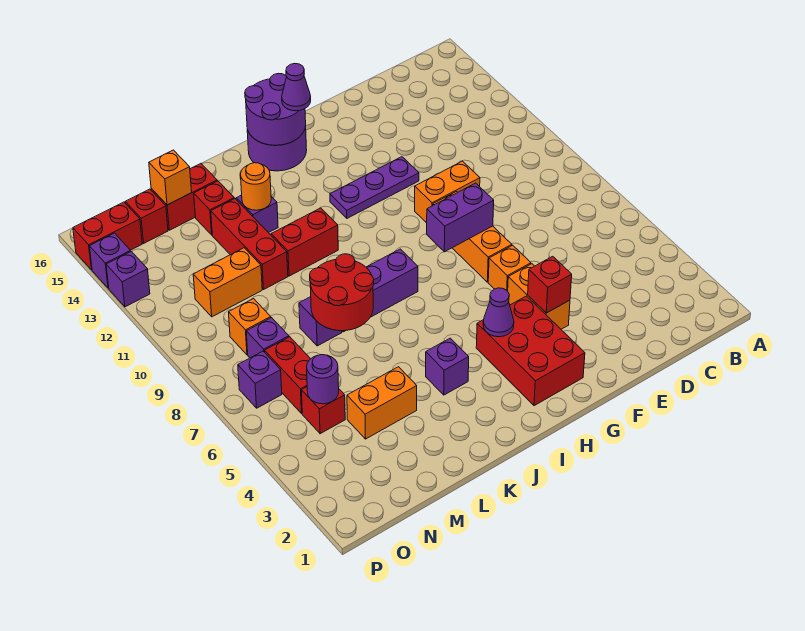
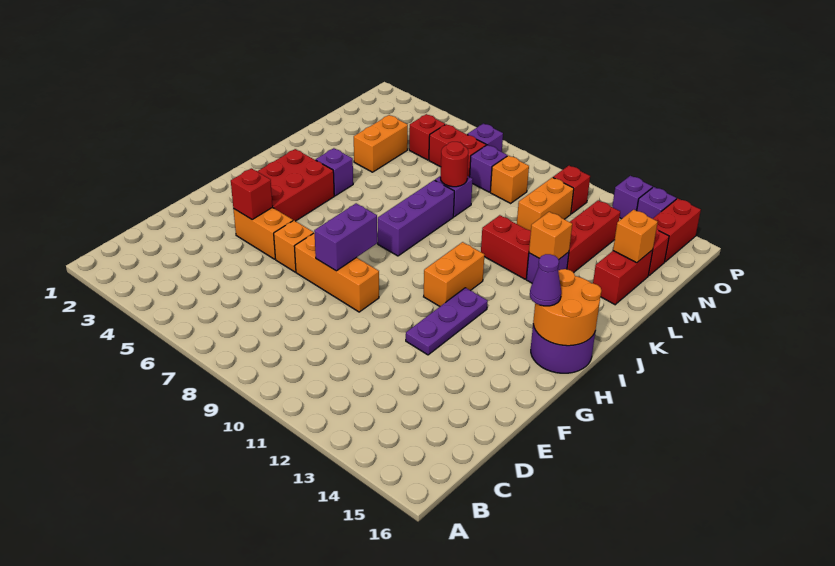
orange 1x2 brick [415,161,480,223] -> orange 1x2 brick moved to [424,242,484,306]
red 2x3 brick [476,296,585,406] -> red 2x3 brick turned to [257,149,334,221]
purple 1x1 cone [483,288,514,337] -> none
purple 2x2 round brick [245,73,306,145] -> orange 2x2 round brick [533,269,601,346]
red 1x2 brick [271,208,338,276] -> red 1x2 brick turned to [481,215,531,279]
red 2x2 round brick [310,254,374,331] -> red 1x1 round brick [441,142,468,187]
orange 1x1 round brick [241,163,271,210] -> orange 1x1 brick [529,212,572,260]
red 1x3 brick [211,199,288,289] -> red 1x3 brick turned to [567,200,620,273]
red 1x1 brick [194,181,234,235] -> red 1x1 brick moved to [553,166,590,214]
purple 1x1 round brick [307,355,339,404] -> none

